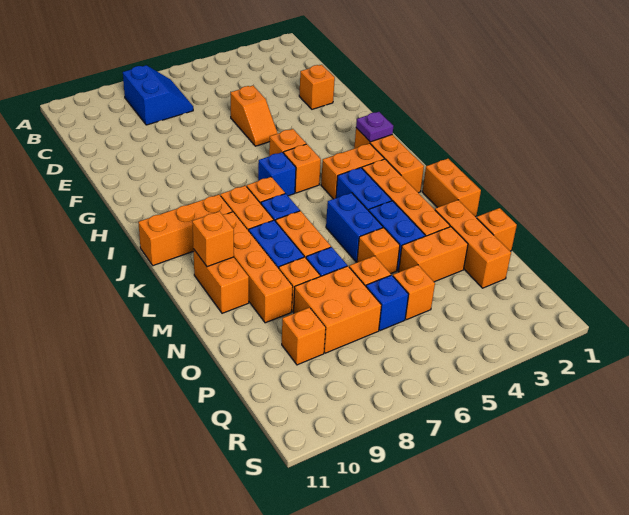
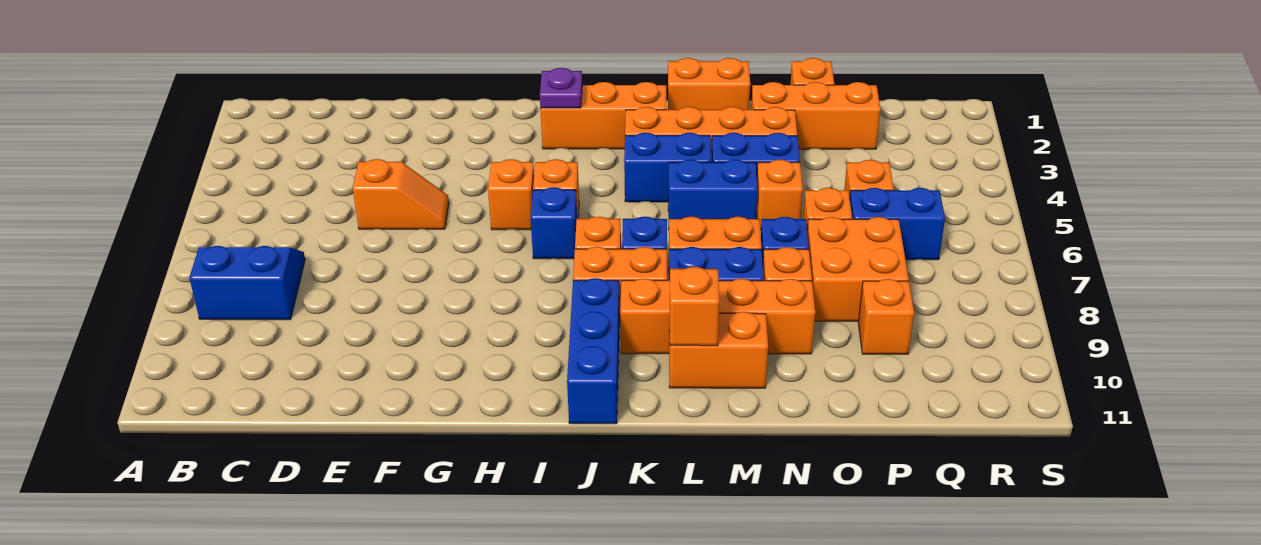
orange 1x1 brick [299,65,335,109] -> none
orange 1x2 brick [321,143,384,199] -> none
orange 1x3 brick [138,195,232,266] -> blue 1x3 brick [567,278,620,424]
orange 1x2 brick [399,227,468,282] -> none
blue 1x1 brick [366,275,409,331] -> blue 1x2 brick [850,188,945,260]

